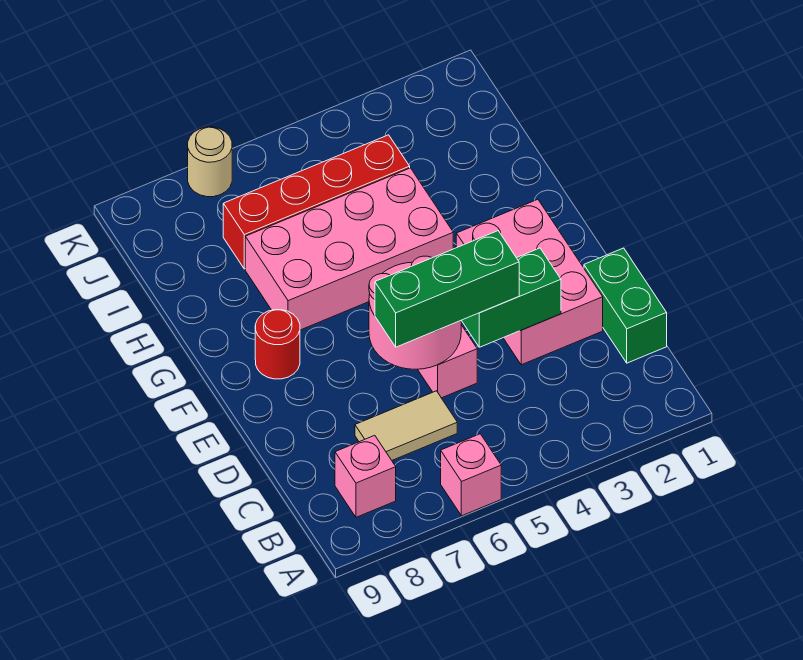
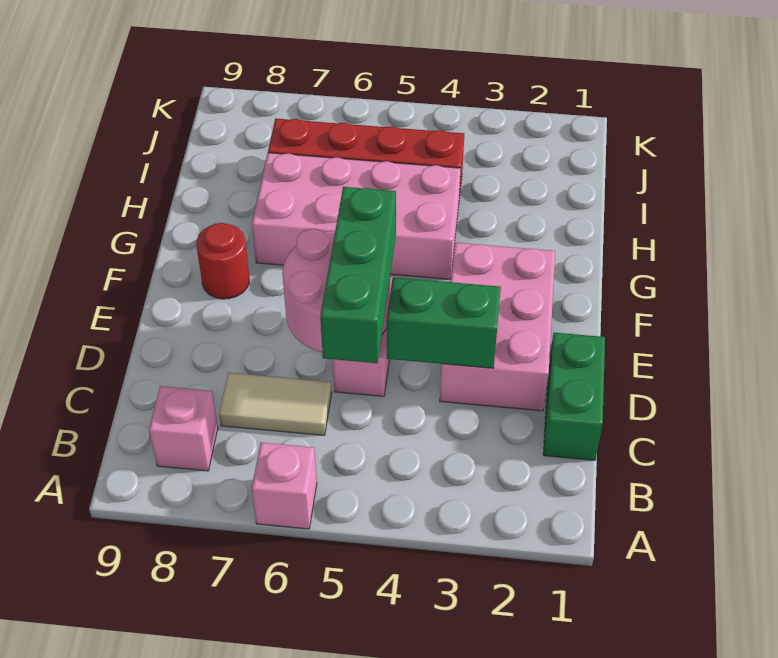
green 1x3 brick [375,231,519,347] -> green 1x3 brick turned to [320,187,396,363]
tan 1x1 round brick [188,127,232,197] -> none

